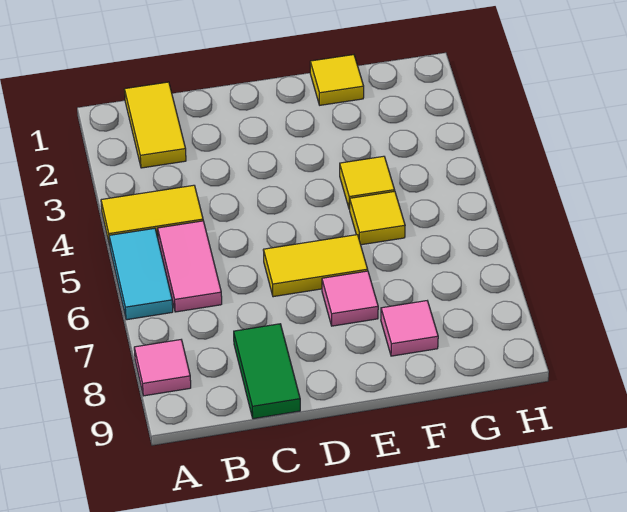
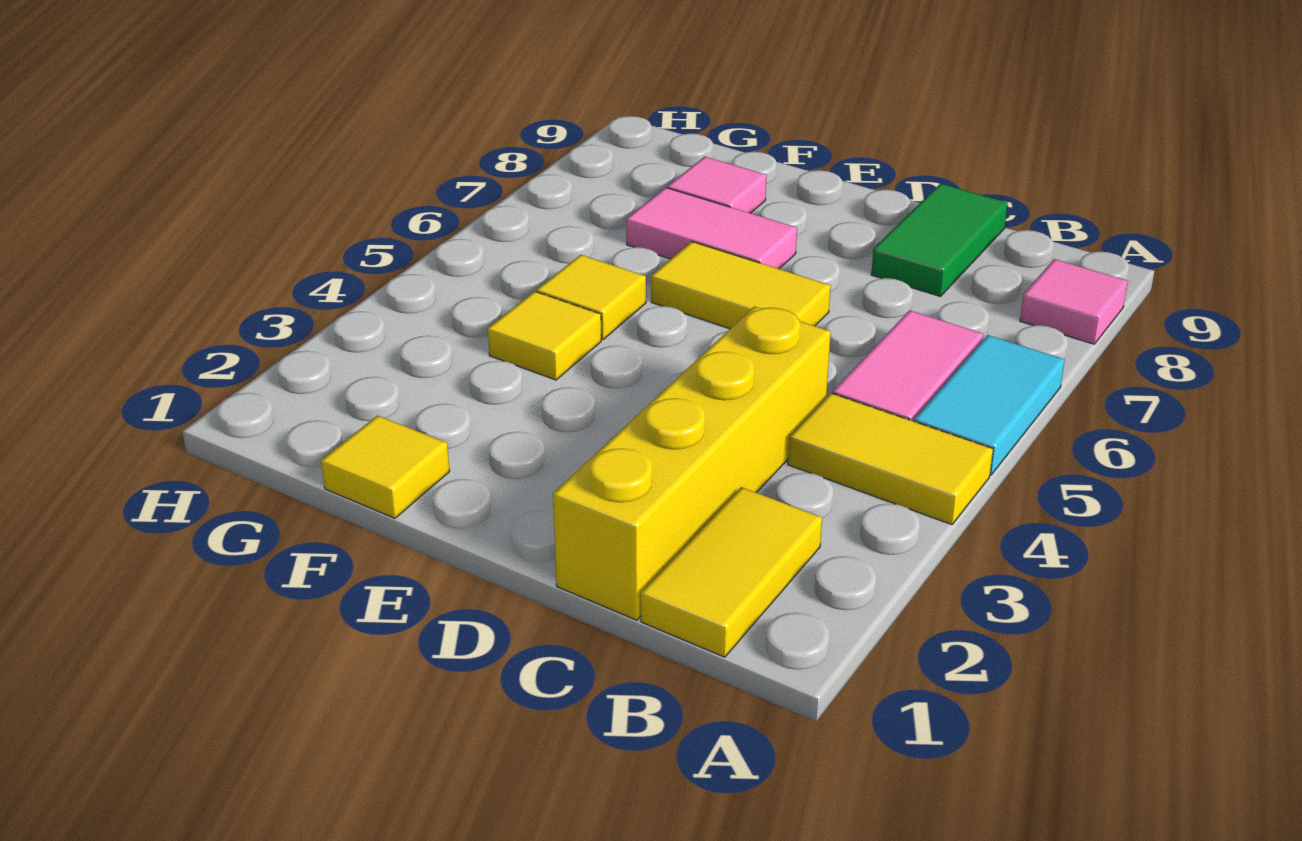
none -> yellow 1x4 brick [553,306,831,620]
pink 1x1 tile [322,271,378,326] -> pink 1x2 tile [626,188,797,269]

